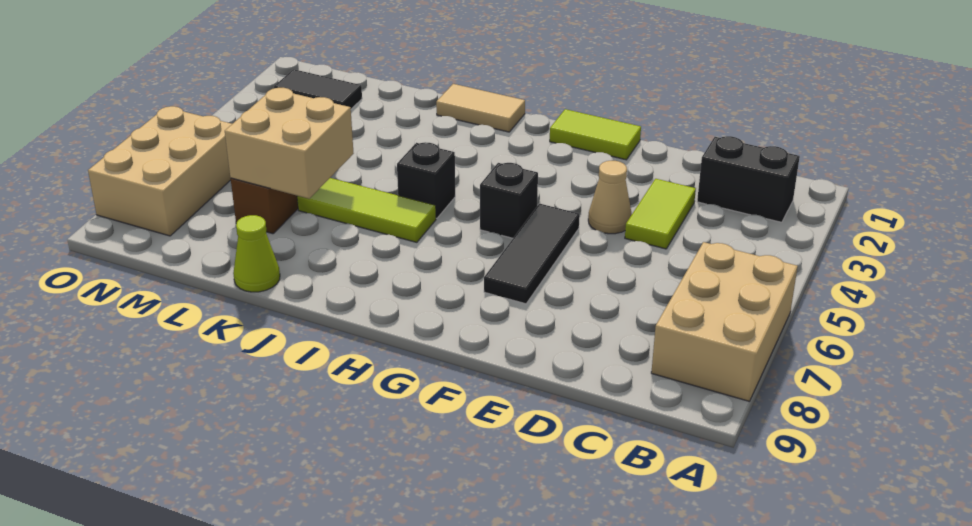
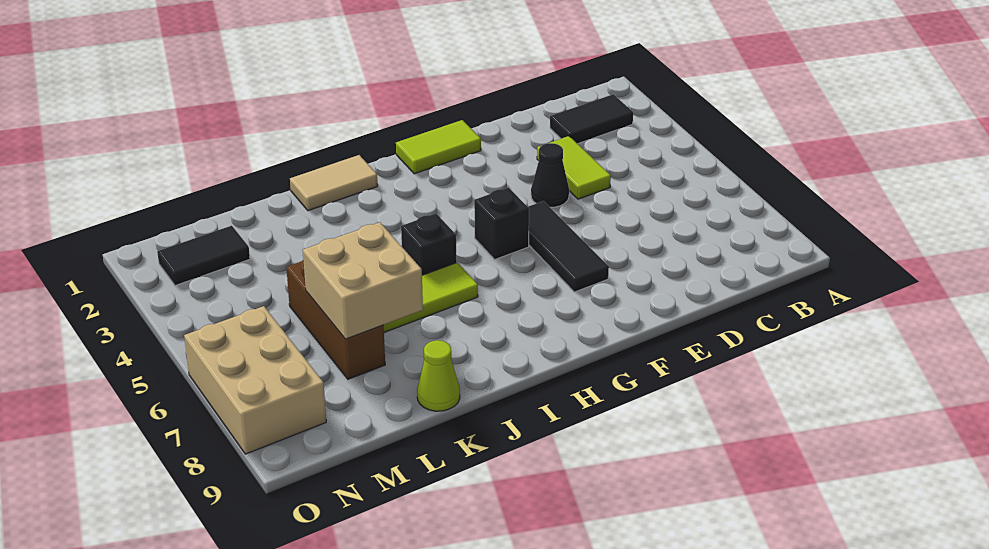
tan 2x3 brick [651,242,798,401] -> none
black 1x2 brick [697,136,800,222] -> black 1x2 tile [550,94,633,144]
tan 1x1 cone [588,161,632,234] -> black 1x1 cone [531,143,569,207]

